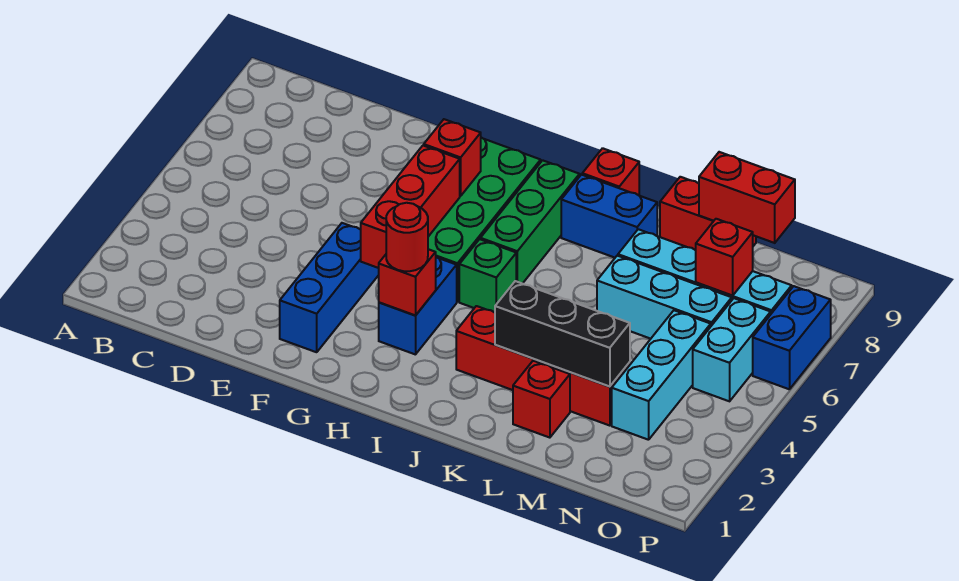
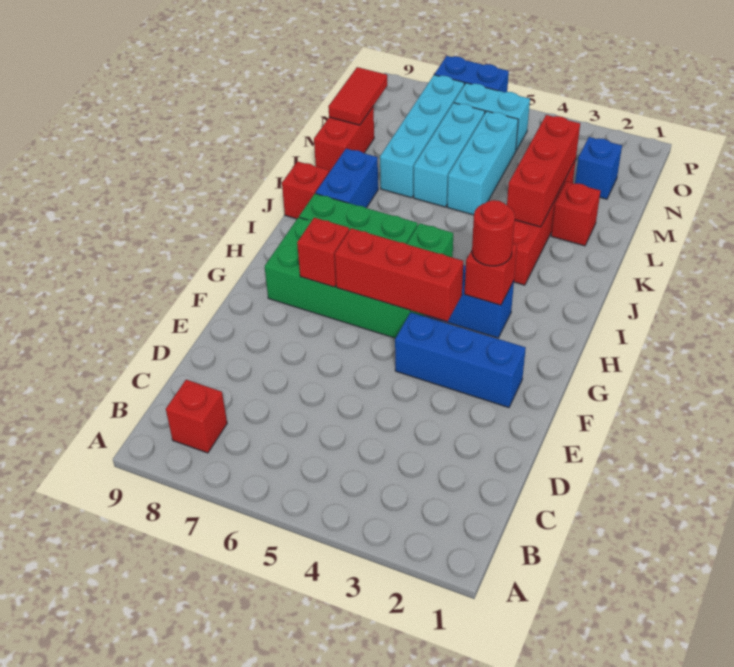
black 1x3 brick [495,281,630,387] -> red 1x3 brick [507,115,580,227]
red 1x2 brick [699,152,795,243] -> red 1x2 tile [328,67,387,125]
none -> blue 1x1 brick [575,137,622,199]
cyan 1x3 brick [612,310,711,440] -> cyan 1x3 brick turned to [447,111,518,215]
red 1x1 brick [696,219,753,296] -> red 1x1 brick moved to [166,380,227,453]

